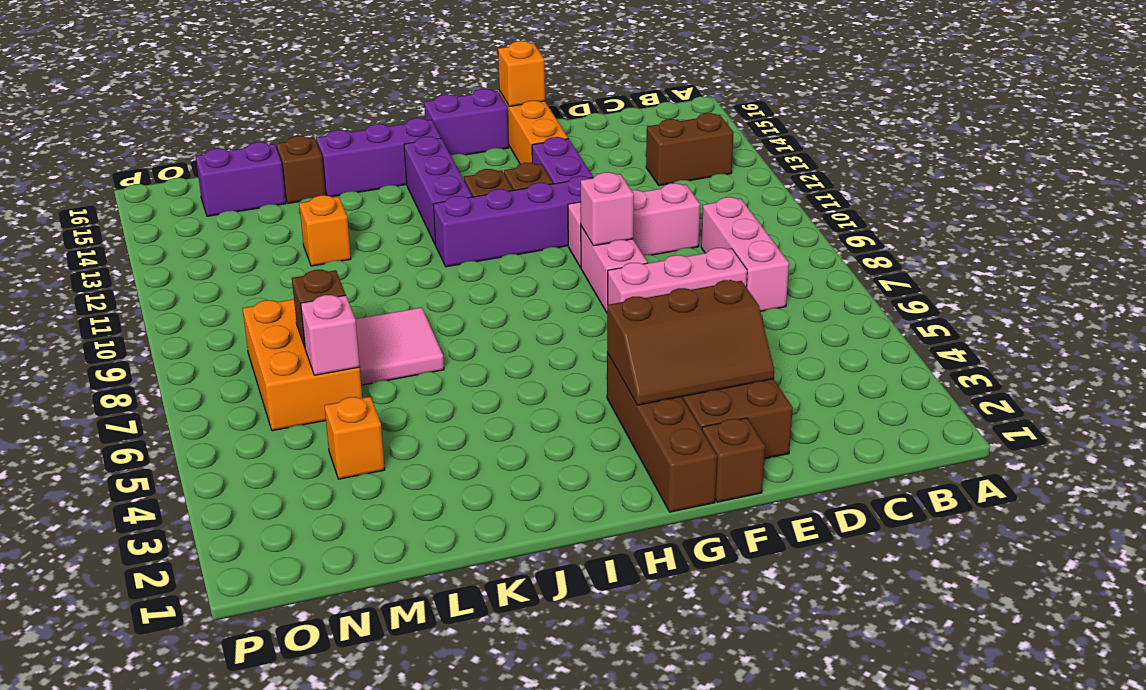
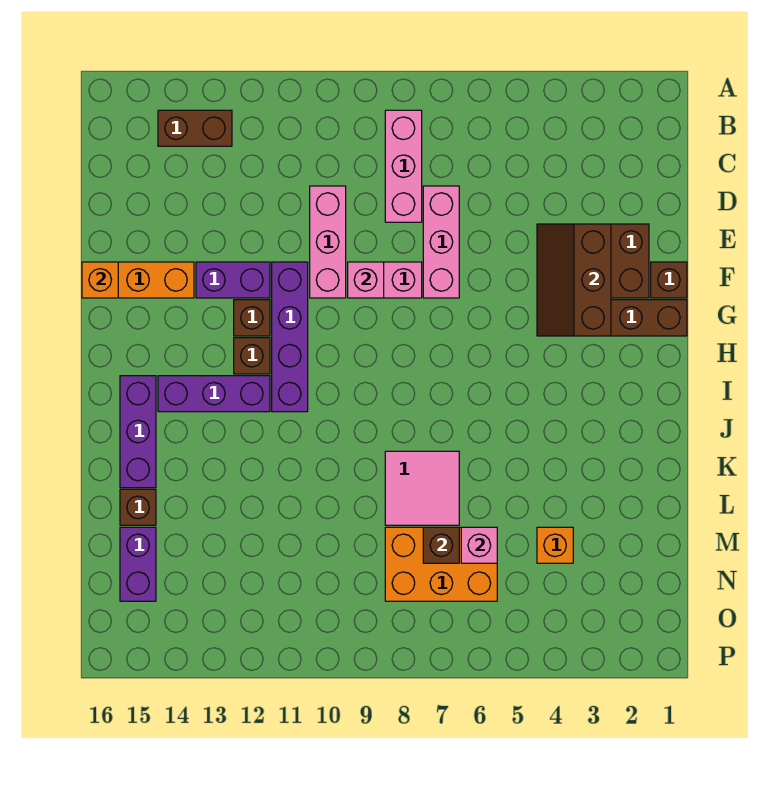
brown 1x2 brick [646,113,733,186] -> brown 1x2 brick turned to [158,110,232,146]
pink 1x3 brick [701,197,789,312] -> pink 1x3 brick turned to [385,110,422,222]
brown 2x3 slope [607,280,774,405] -> brown 2x3 slope turned to [537,224,611,336]
purple 1x2 brick [424,89,509,155] -> none
orange 1x1 brick [299,195,351,266] -> none

